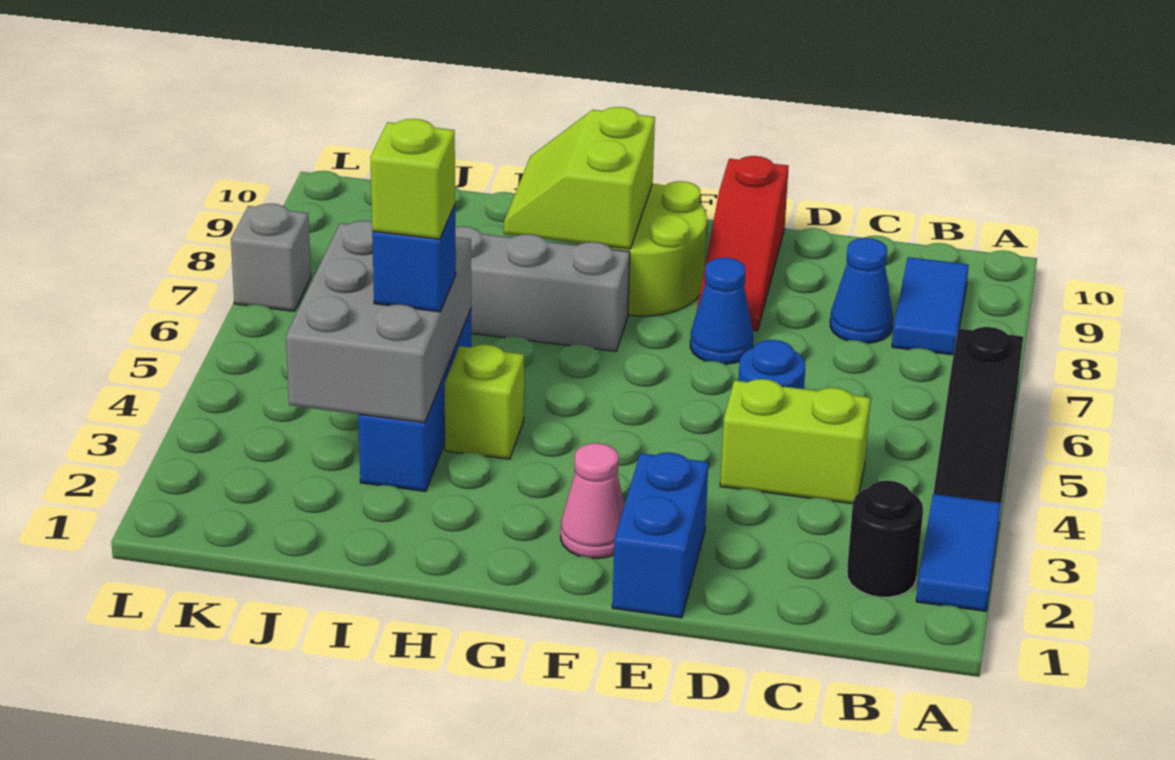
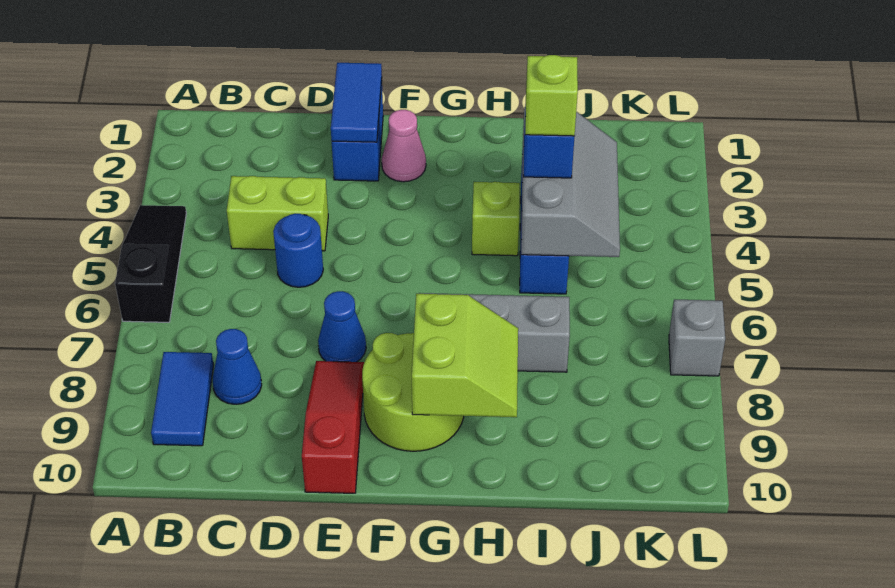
blue 1x2 tile [916,494,1001,611] -> blue 1x2 tile moved to [331,63,382,142]
black 1x1 round brick [847,481,923,597] -> none
grey 2x3 brick [286,221,471,423] -> grey 2x3 slope [521,107,620,257]

